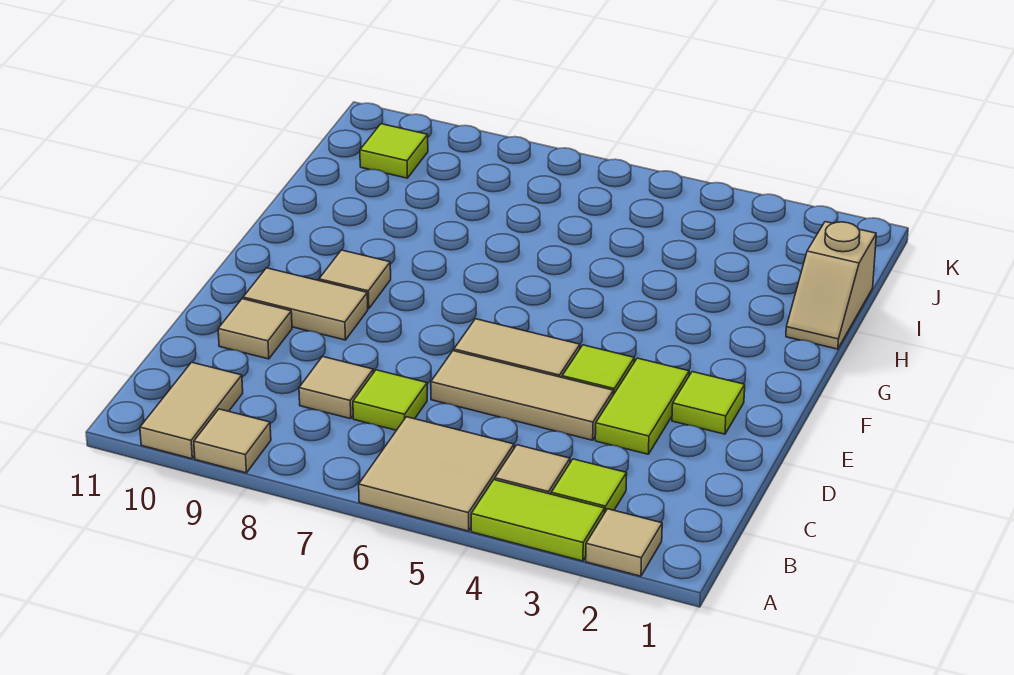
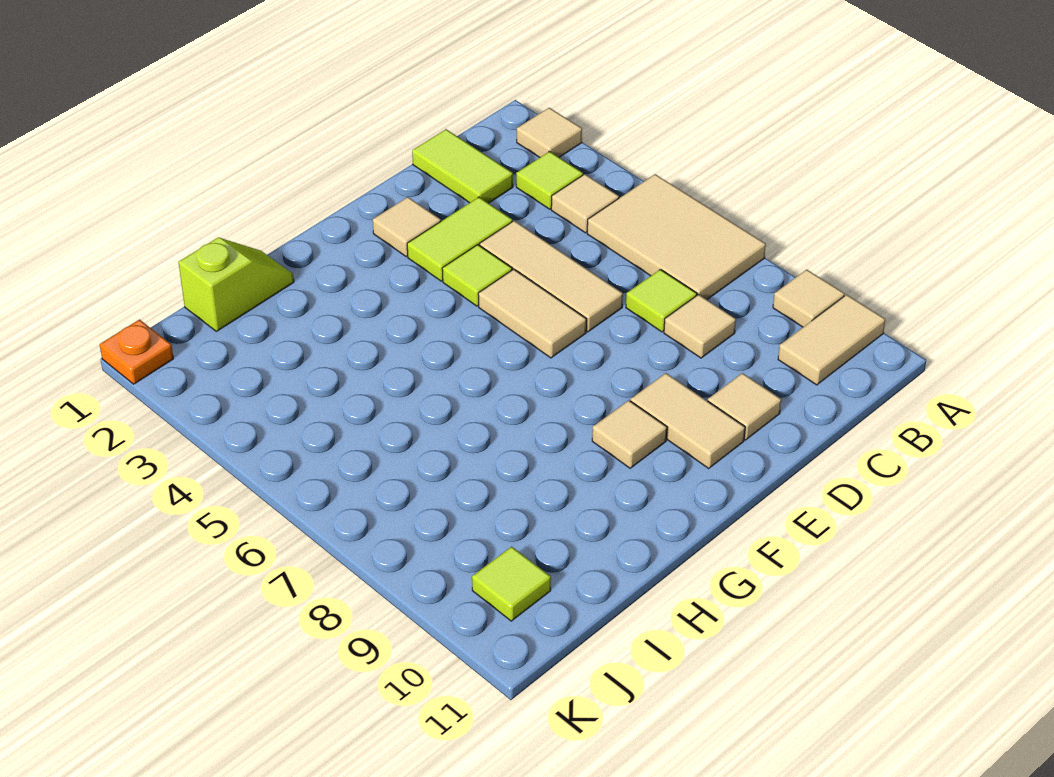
lime 1x2 tile [471,480,605,561] -> lime 1x2 tile moved to [412,129,513,203]
tan 2x2 tile [359,417,514,531] -> tan 2x3 tile [587,174,766,299]
lime 1x1 tile [672,372,745,434] -> tan 1x1 tile [373,197,441,256]
tan 1x2 slope [786,222,876,349] -> lime 1x2 slope [179,237,294,331]
none -> orange 1x1 plate [100,320,173,384]

